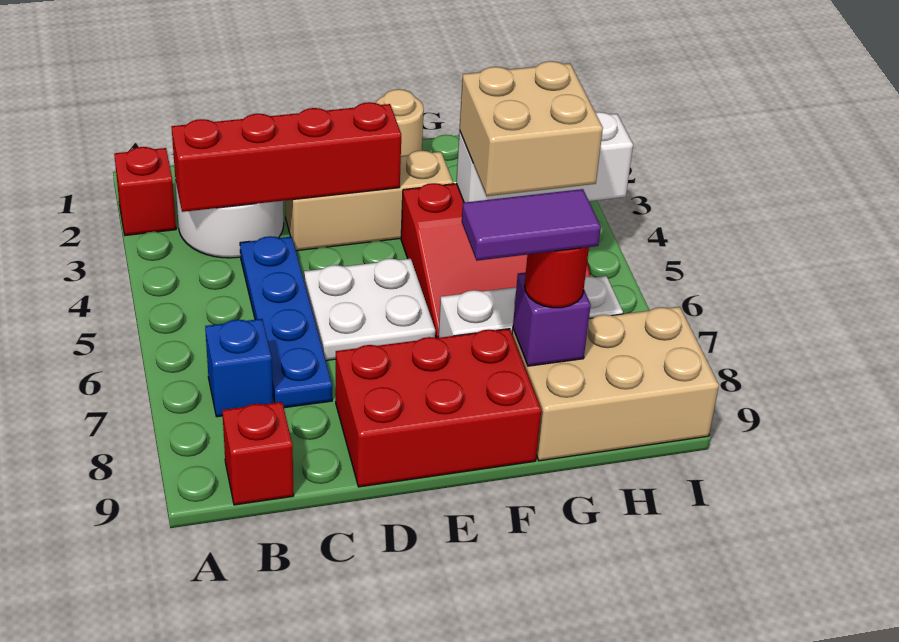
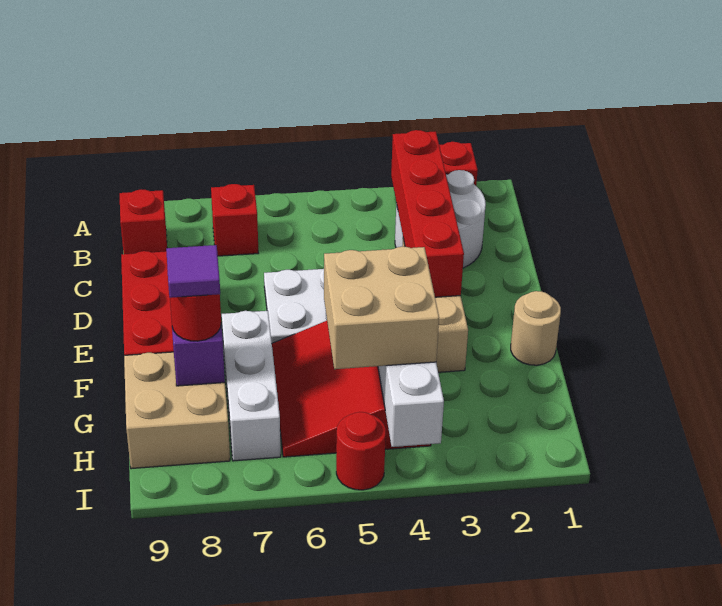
blue 1x1 brick [205,319,273,417] -> red 1x1 brick [211,184,258,256]
blue 1x4 plate [240,236,332,408] -> none
purple 1x2 tile [462,189,601,261] -> purple 1x1 tile [166,245,220,298]
tan 2x3 brick [512,307,719,461] -> tan 2x2 brick [124,352,230,469]
none -> red 1x1 round brick [336,412,386,490]

